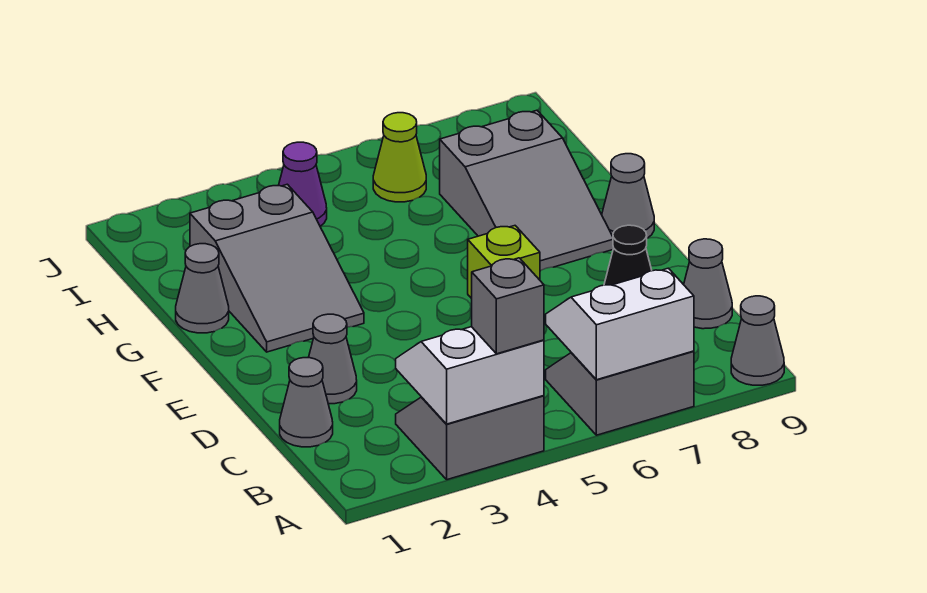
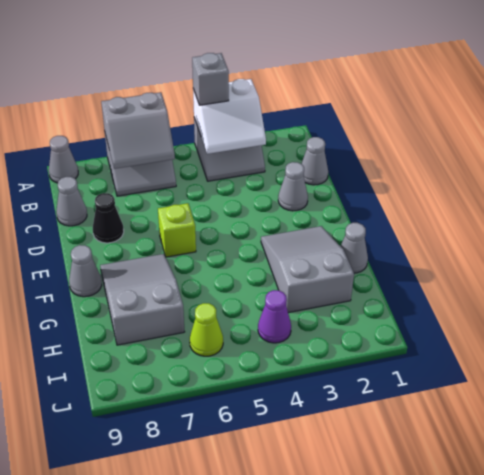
white 2x2 slope [546,268,694,380] -> grey 2x2 slope [101,92,175,169]

